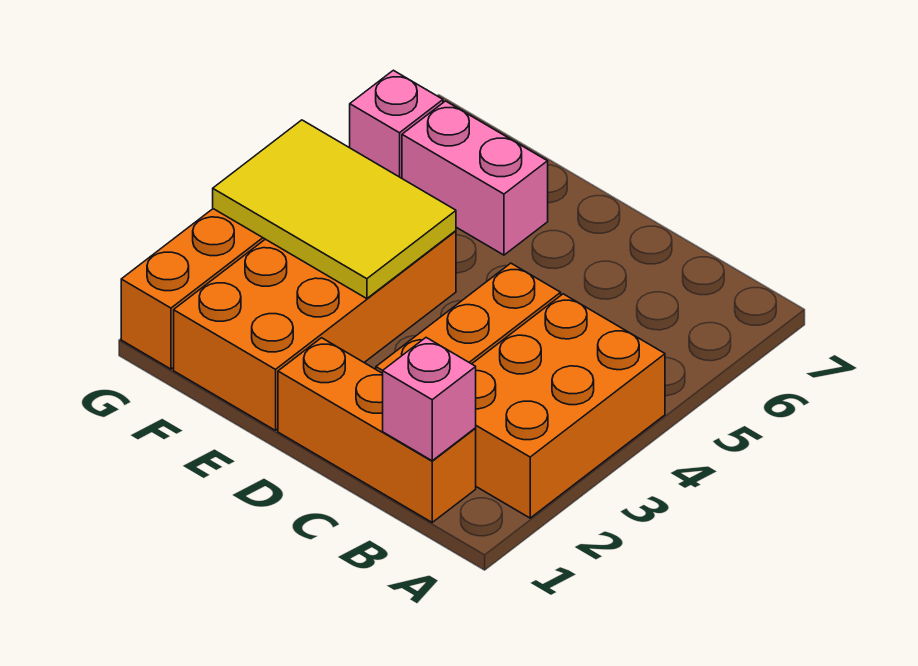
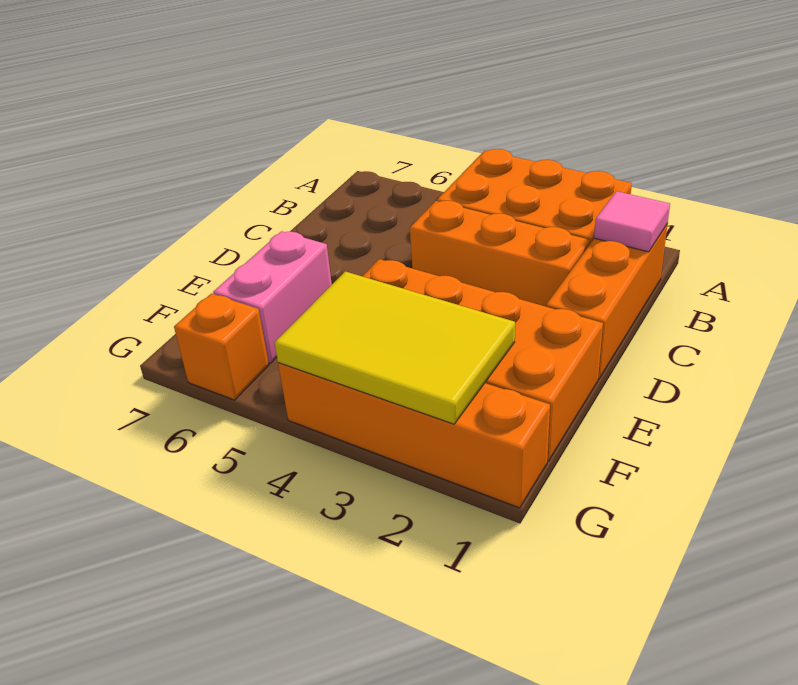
pink 1x1 brick [383,338,476,461] -> pink 1x1 tile [594,191,670,252]
yellow 2x3 tile [213,120,456,299] -> yellow 2x3 tile turned to [275,272,515,424]
pink 1x1 brick [350,70,443,178] -> orange 1x1 brick [174,293,269,400]

